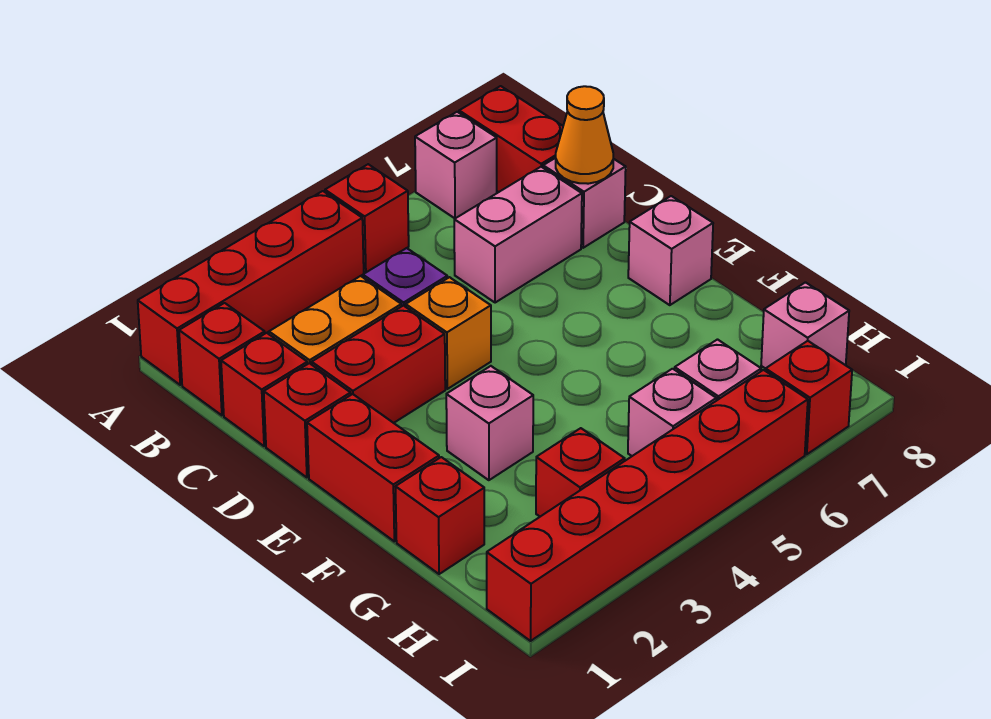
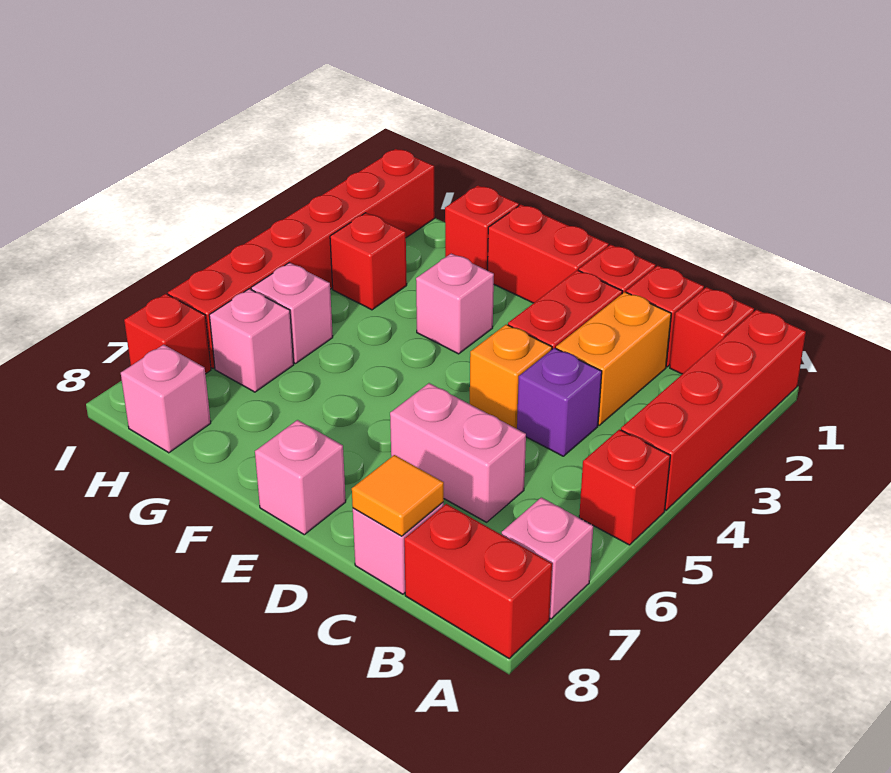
pink 1x2 brick [454,167,582,303] -> pink 1x2 brick turned to [390,383,526,522]
orange 1x1 cone [556,86,613,184] -> orange 1x1 tile [352,455,444,536]

